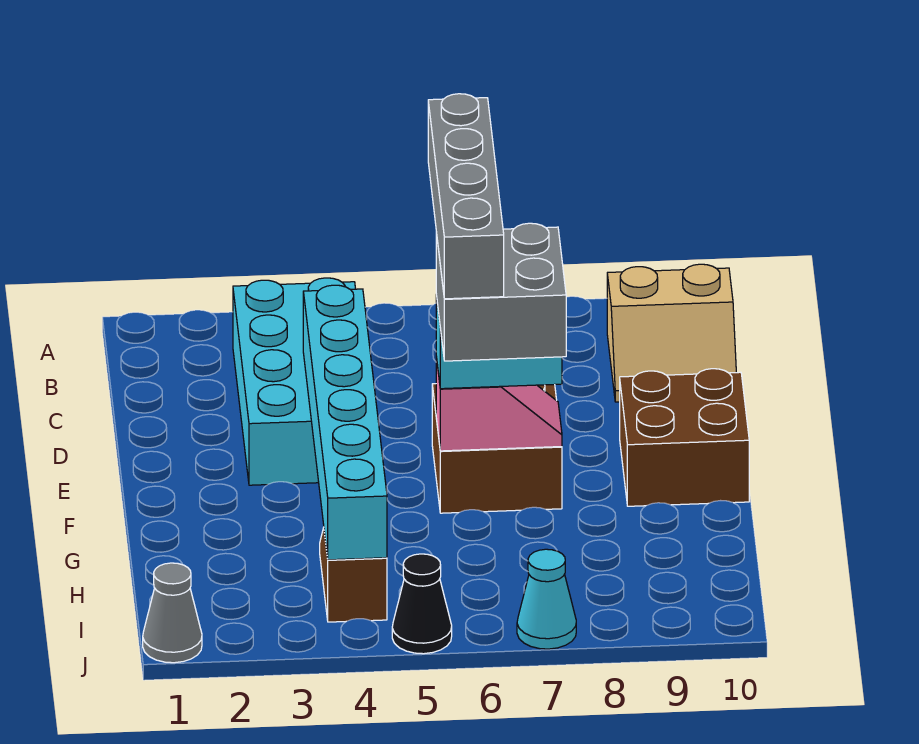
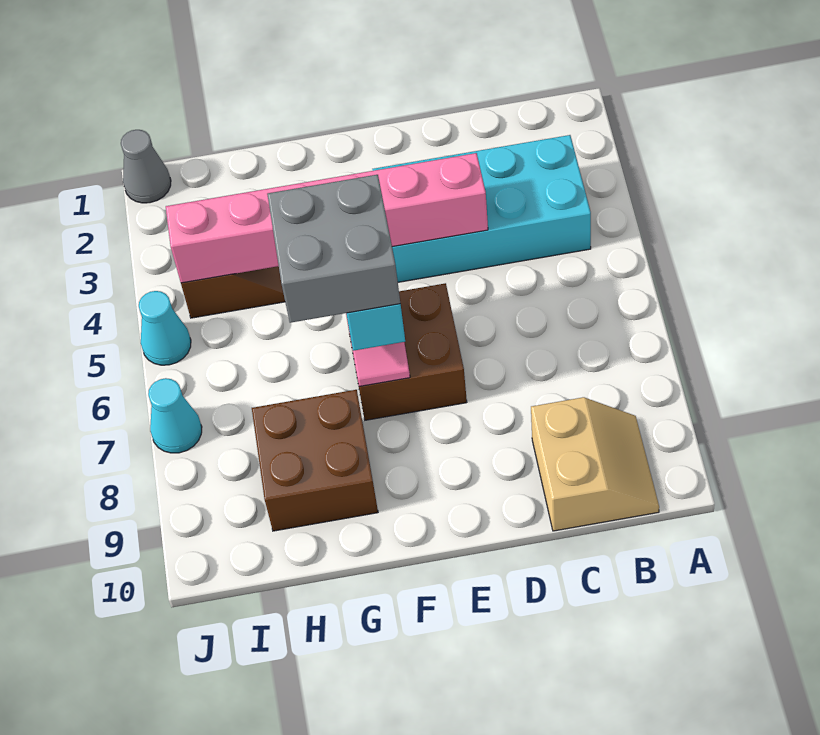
tan 2x2 slope [607,264,736,402] -> tan 2x2 slope turned to [531,397,659,531]
cyan 1x6 brick [303,285,387,560] -> pink 1x6 brick [166,153,488,283]
grey 1x4 brick [428,94,504,299] -> none
brown 2x2 brick [620,369,749,506] -> brown 2x2 brick moved to [252,390,378,531]
black 1x1 cone [392,554,452,654] -> cyan 1x1 cone [139,291,191,365]

